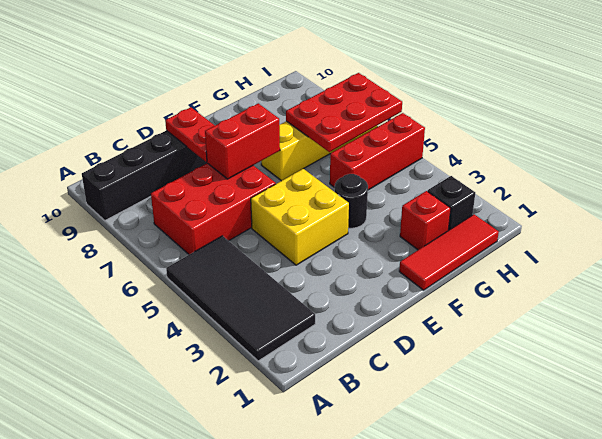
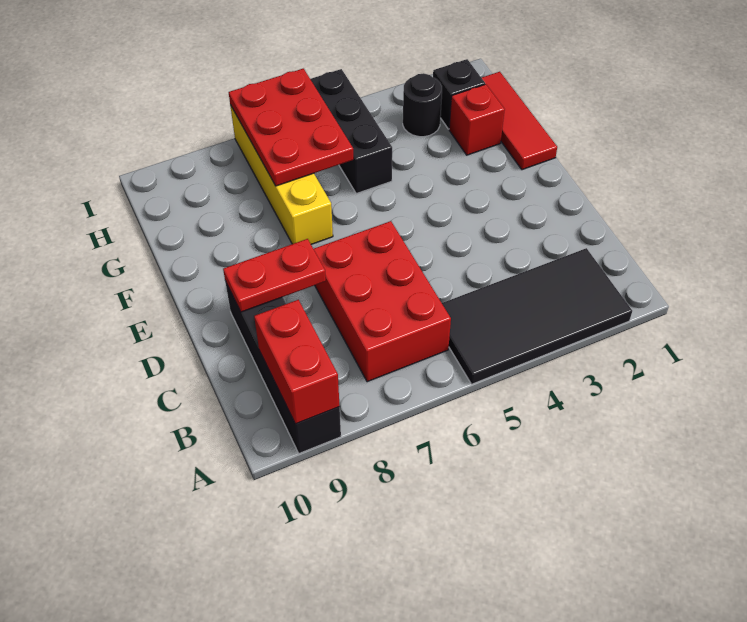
yellow 2x2 brick [251,169,349,265] -> none
red 1x2 brick [205,103,280,179] -> red 1x2 brick moved to [254,300,340,424]
black 1x1 round brick [335,174,368,228] -> black 1x1 round brick moved to [403,73,442,137]
red 1x3 brick [330,113,425,190] -> black 1x3 brick [311,69,392,194]

